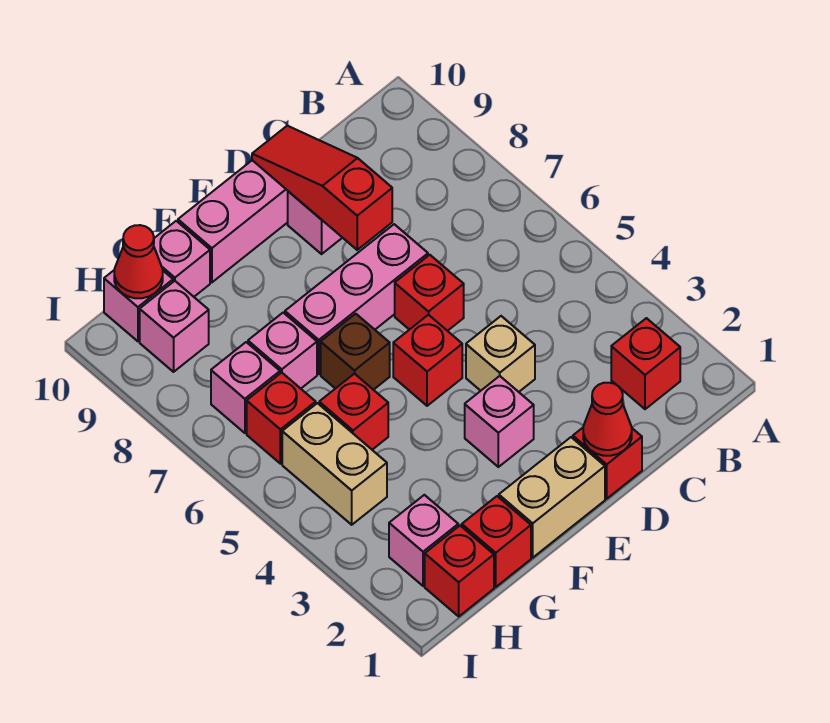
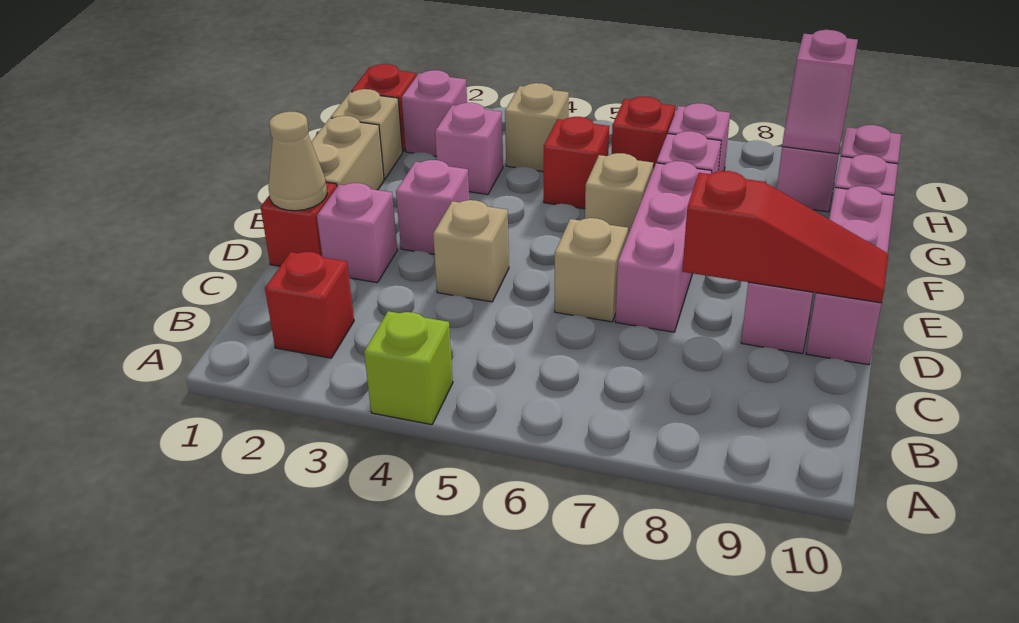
none -> lime 1x1 brick [364,311,453,425]
red 1x1 cone [583,383,632,456] -> tan 1x1 cone [268,112,327,211]
none -> pink 1x1 brick [317,183,397,283]
red 1x1 brick [395,255,464,331] -> tan 1x1 brick [555,218,628,322]
red 1x1 brick [393,315,462,406] -> none
brown 1x1 brick [321,314,390,390] -> tan 1x1 brick [585,153,653,235]
red 1x1 brick [462,496,531,587] -> tan 1x1 brick [331,89,403,179]
none -> pink 1x1 brick [435,103,503,194]
tan 1x2 brick [282,403,387,525] -> tan 1x1 brick [505,83,569,172]
none -> pink 1x2 slope [782,30,858,154]
red 1x1 cone [114,225,163,298] -> none

